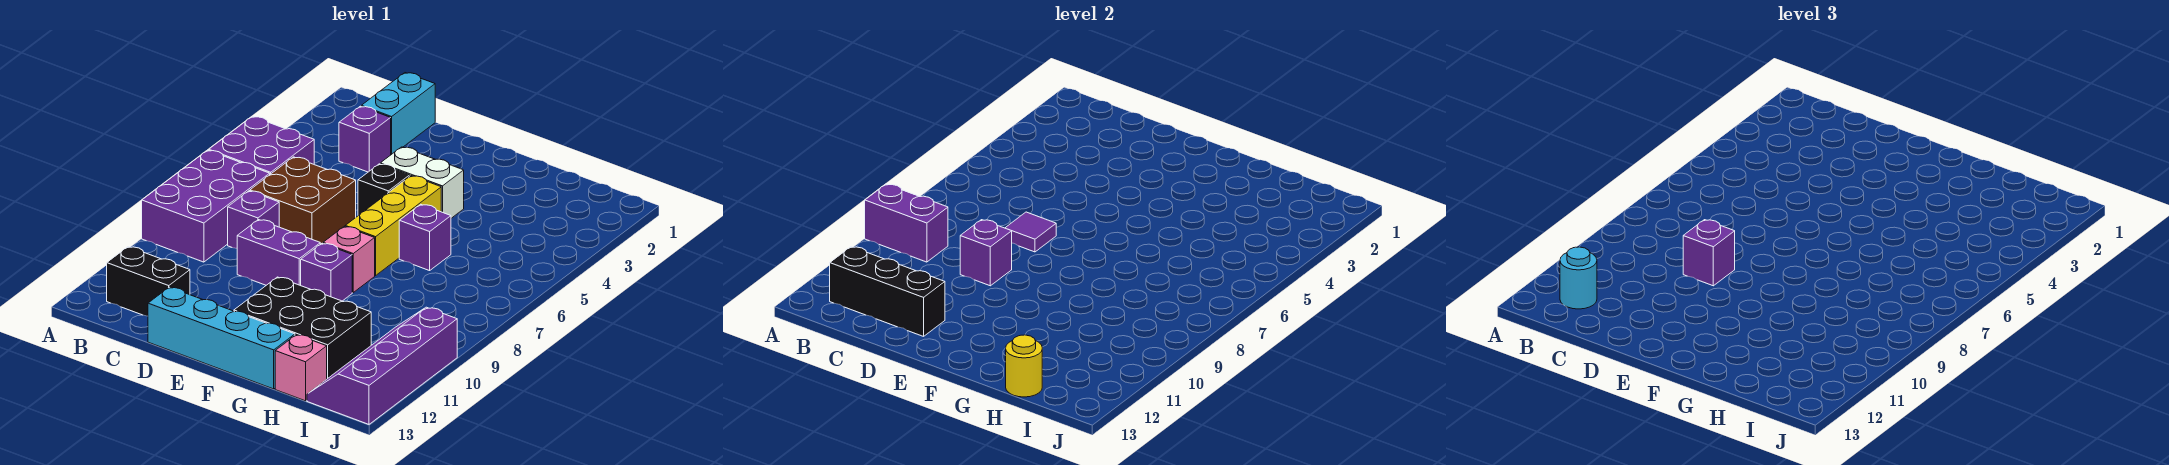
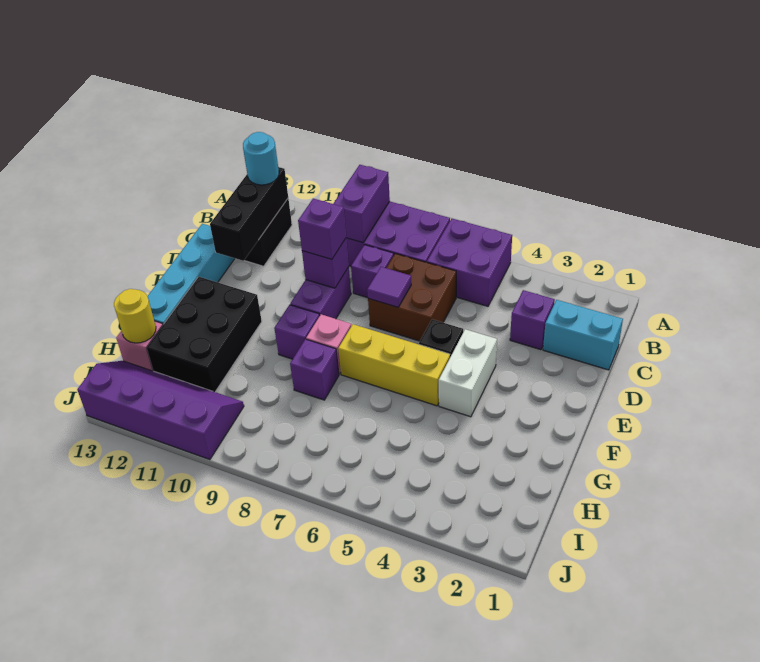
purple 1x1 brick [399,204,451,271] -> purple 1x1 brick moved to [290,339,339,400]

